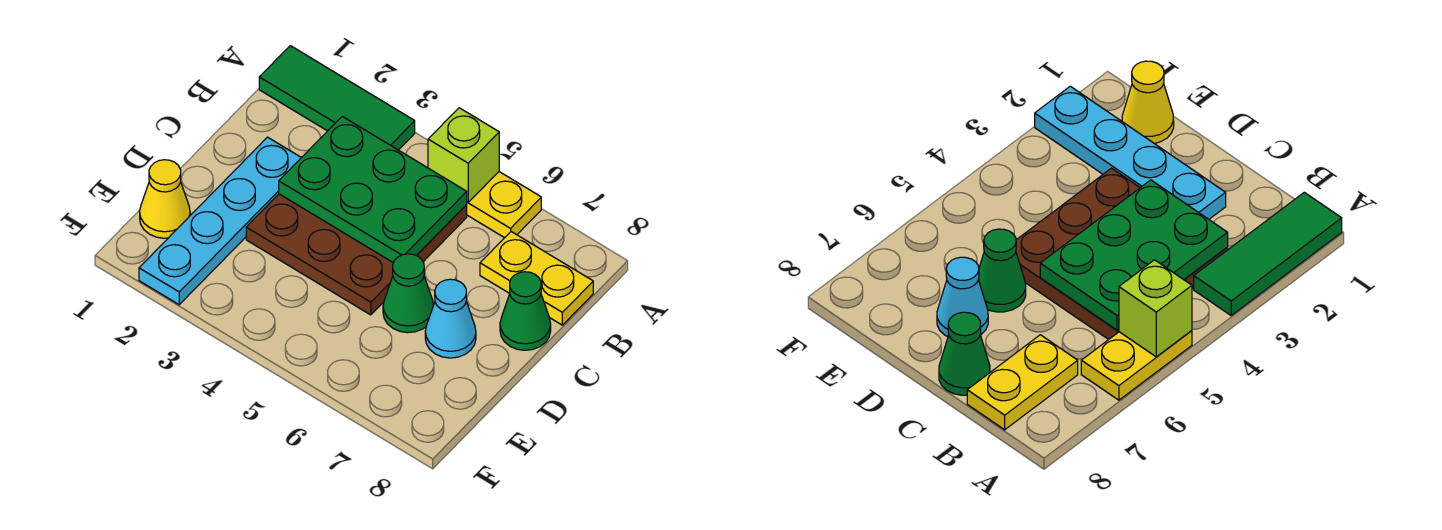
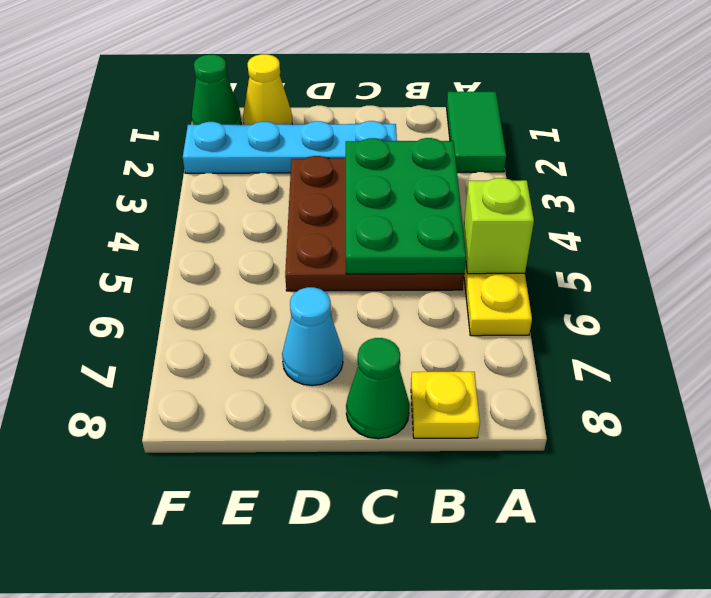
green 1x3 tile [259,46,415,150] -> green 1x2 tile [447,92,506,172]
yellow 1x2 plate [480,232,593,325] -> yellow 1x1 plate [411,372,480,438]
green 1x1 cone [383,254,433,333] -> green 1x1 cone moved to [192,54,241,125]

